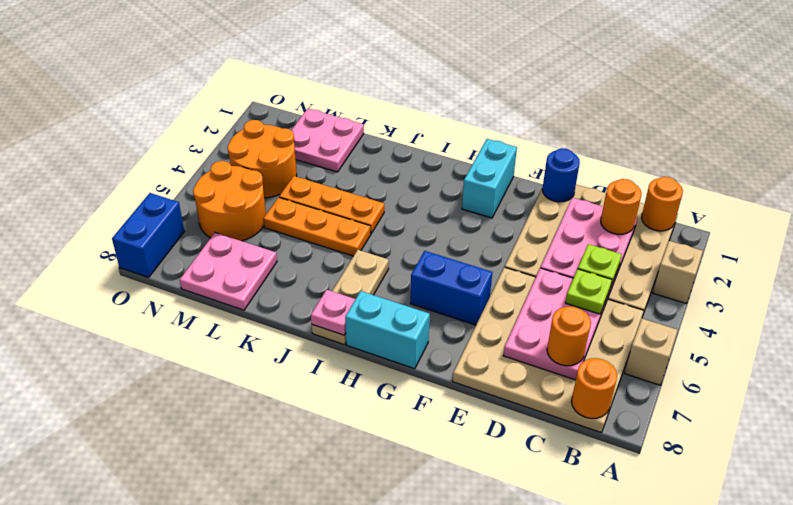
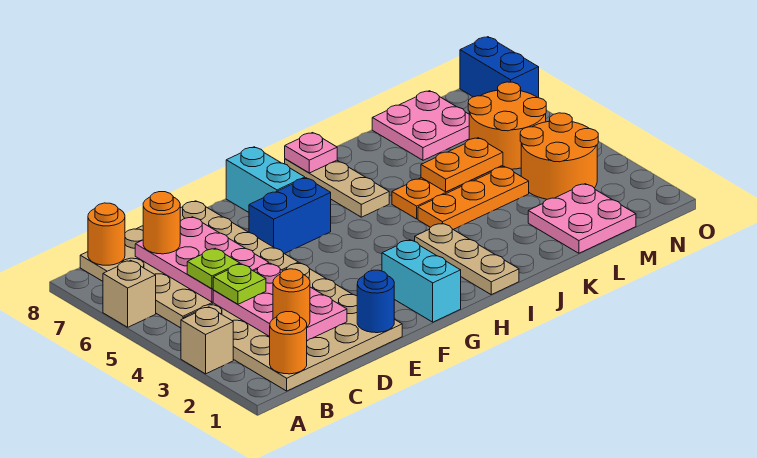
cyan 1x2 brick [345,291,430,369] -> cyan 1x2 brick turned to [226,147,305,212]
none -> tan 1x3 plate [415,223,519,295]
none -> orange 1x2 plate [421,138,503,192]

